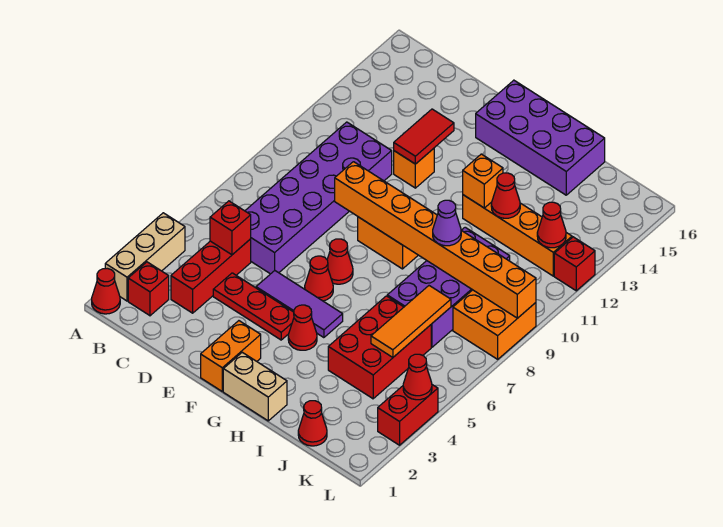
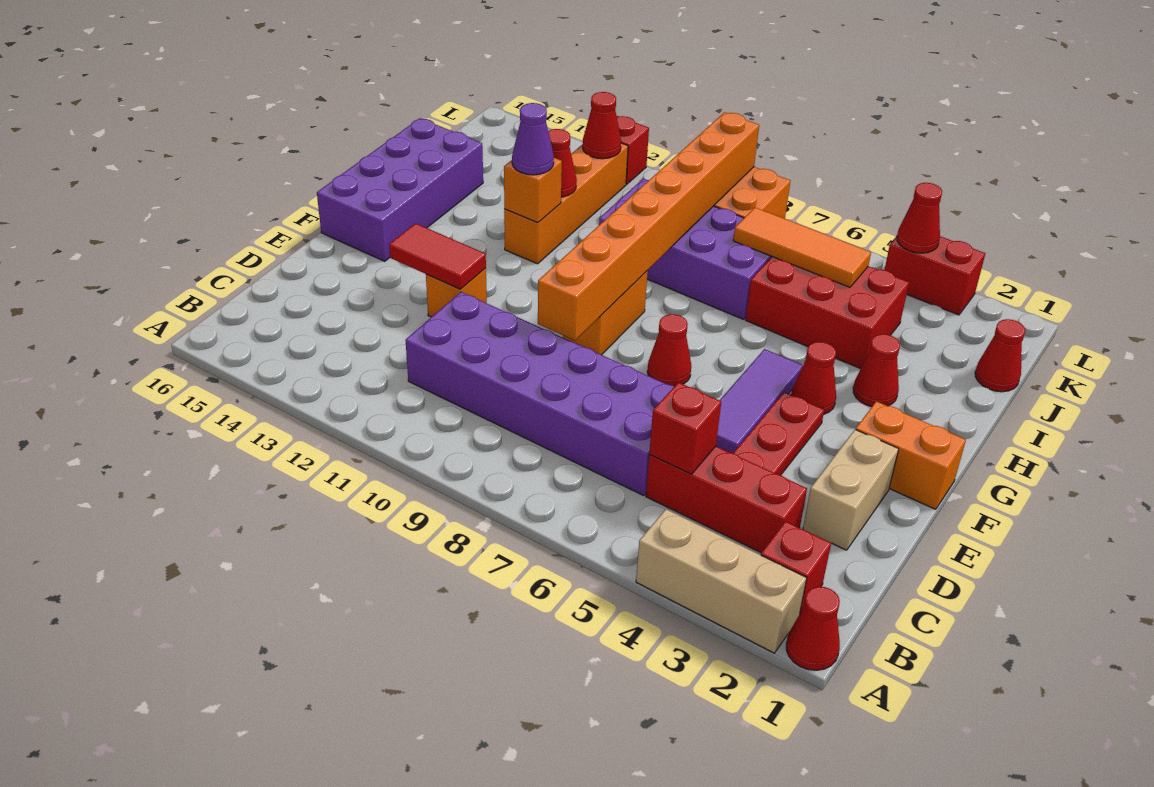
red 1x1 cone [305,256,333,301] -> red 1x1 cone moved to [853,334,900,407]
tan 1x2 brick [223,352,287,421] -> tan 1x2 brick moved to [803,429,899,550]
purple 1x1 cone [433,200,461,246] -> purple 1x1 cone moved to [512,103,554,175]

